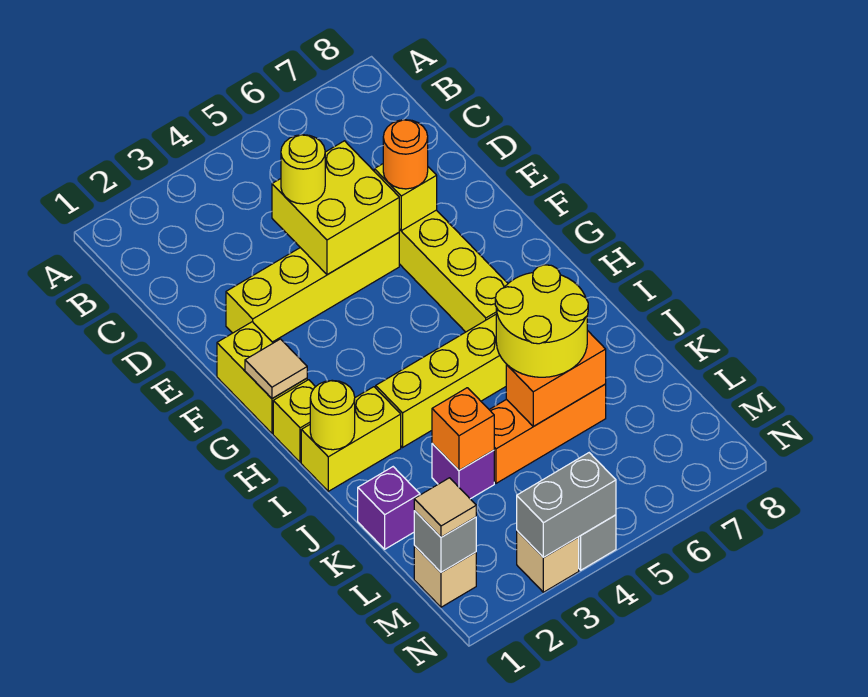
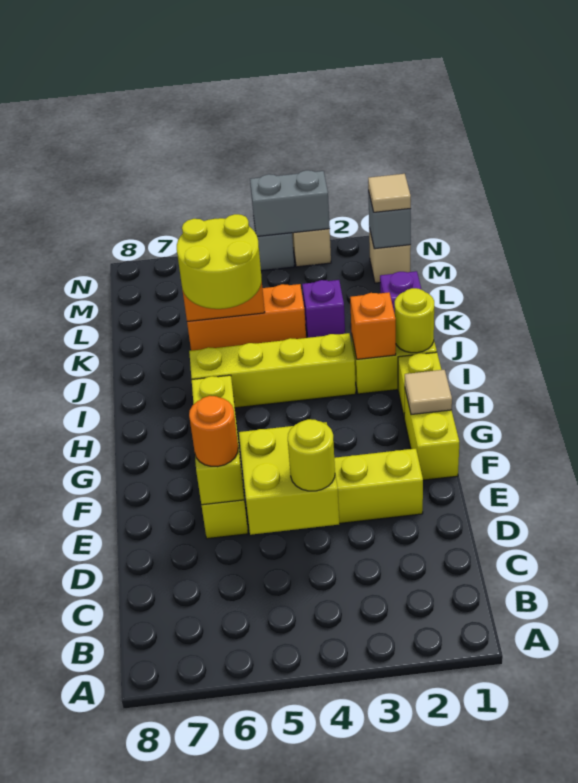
orange 1x1 brick [432,388,494,470] -> orange 1x1 brick moved to [350,292,396,359]

